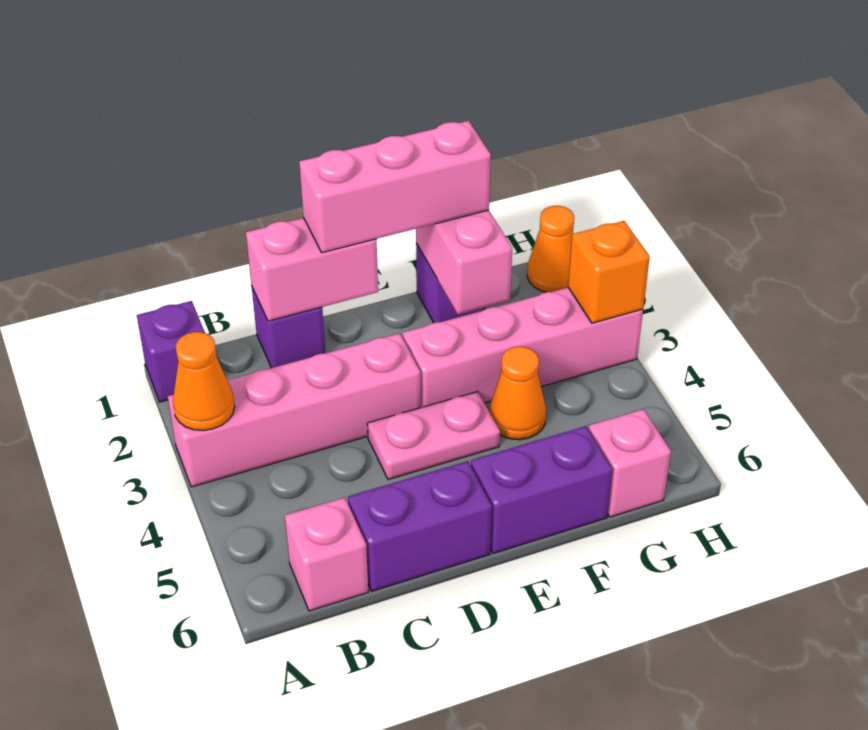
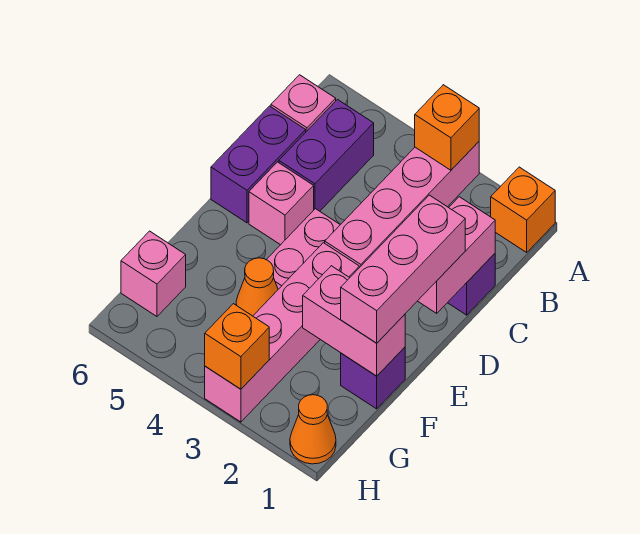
purple 1x1 brick [137,301,205,402] -> orange 1x1 brick [491,167,555,252]
orange 1x1 cone [173,332,235,431] -> orange 1x1 brick [415,85,479,170]
none -> pink 1x1 brick [249,162,314,245]
purple 1x2 brick [471,426,613,553] -> purple 1x2 brick moved to [279,100,374,211]

